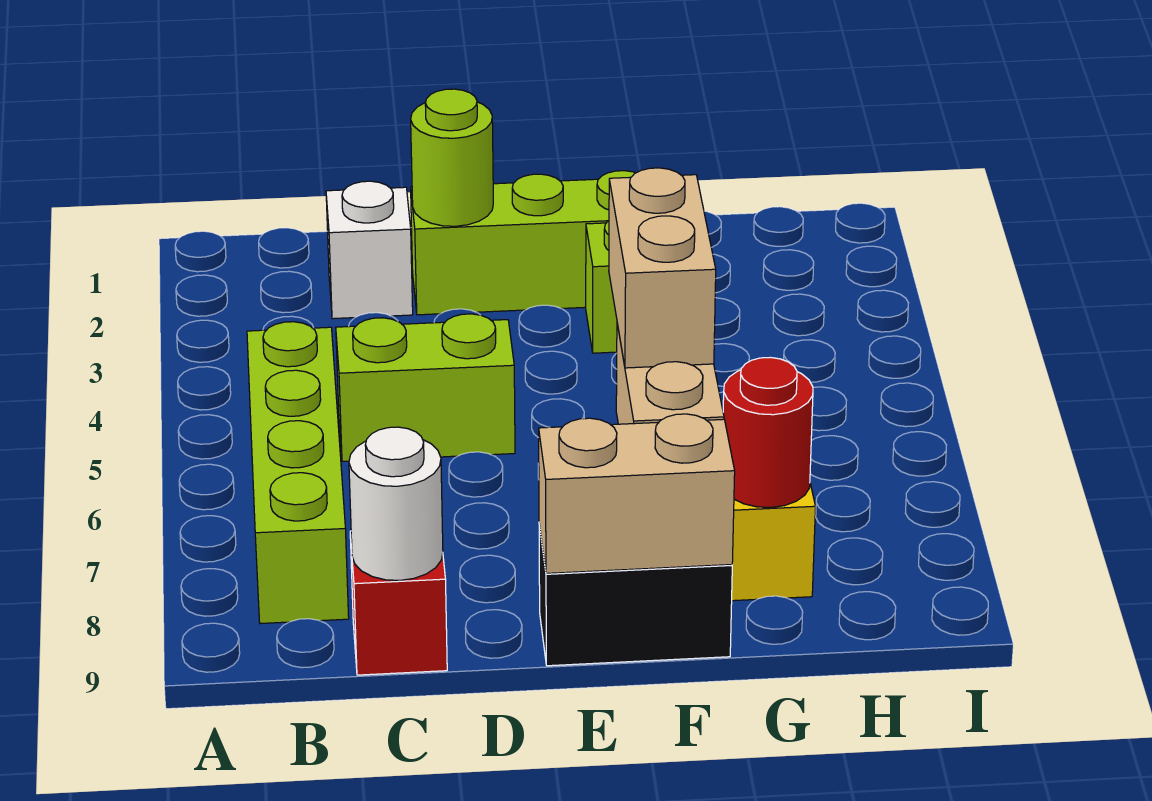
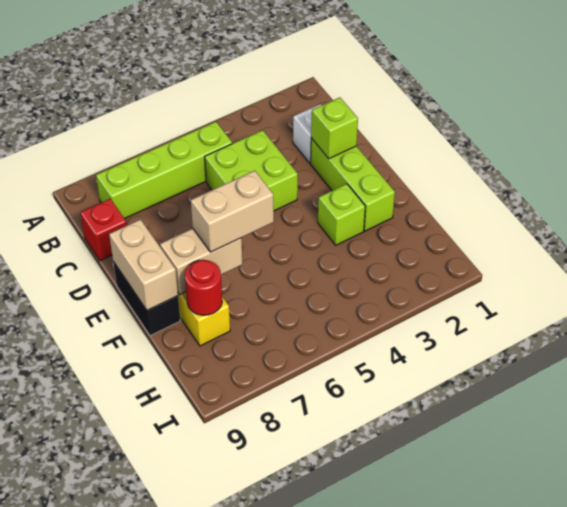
lime 1x2 brick [336,314,515,462] -> lime 2x2 brick [205,130,298,211]
white 1x1 round brick [349,427,443,580] -> none
lime 1x1 round brick [411,89,493,226] -> lime 1x1 brick [311,97,358,159]

